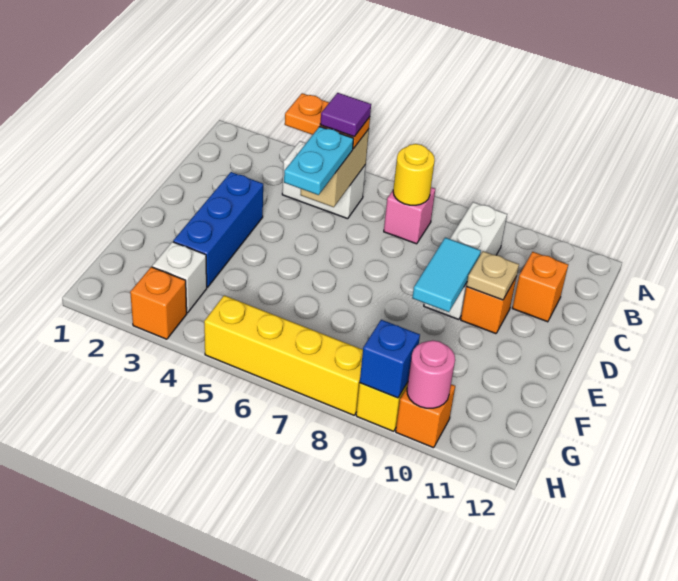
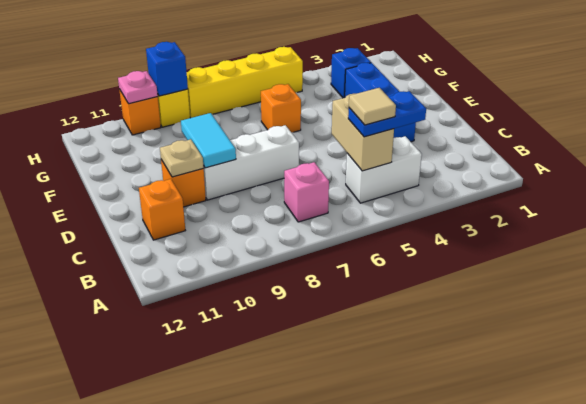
orange 1x2 plate [285,93,370,149] -> blue 1x2 plate [348,91,426,137]
purple 1x1 tile [320,93,371,137] -> tan 1x1 tile [349,88,396,125]
yellow 1x1 round brick [393,144,435,205] -> none
white 1x3 brick [424,202,507,320] -> white 1x3 brick turned to [203,125,299,200]
cyan 1x2 plate [284,127,354,195] -> none
white 1x1 brick [152,242,207,313] -> blue 1x1 brick [331,48,371,98]
orange 1x1 brick [130,267,187,339] -> orange 1x1 brick moved to [261,84,301,133]
pink 1x1 round brick [407,340,455,408] -> pink 1x1 plate [118,71,158,104]

